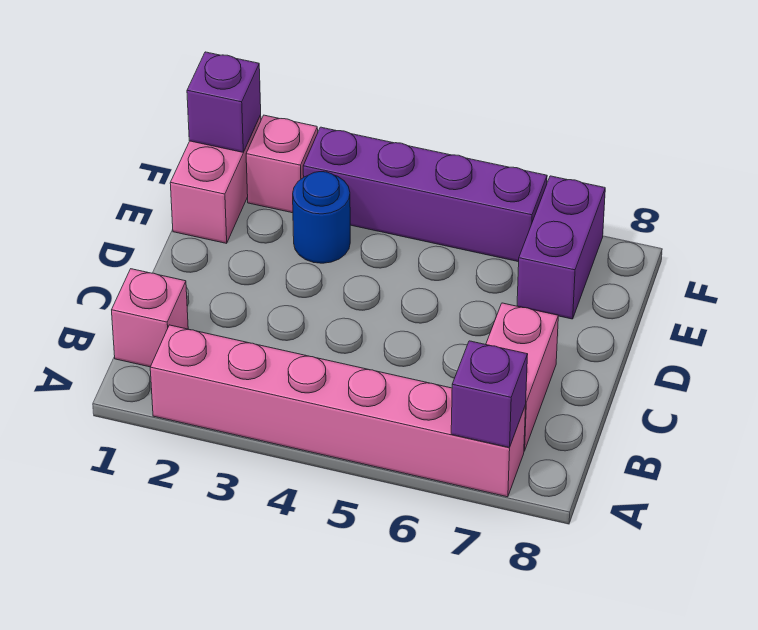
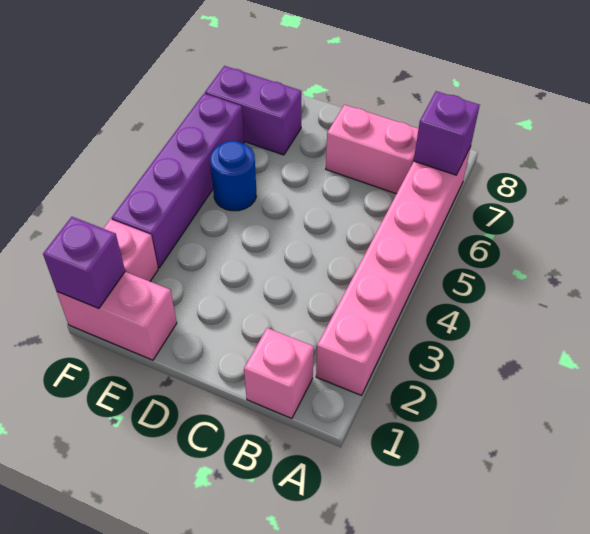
blue 1x1 round brick [293,172,350,263] -> blue 1x1 round brick moved to [210,141,256,211]

